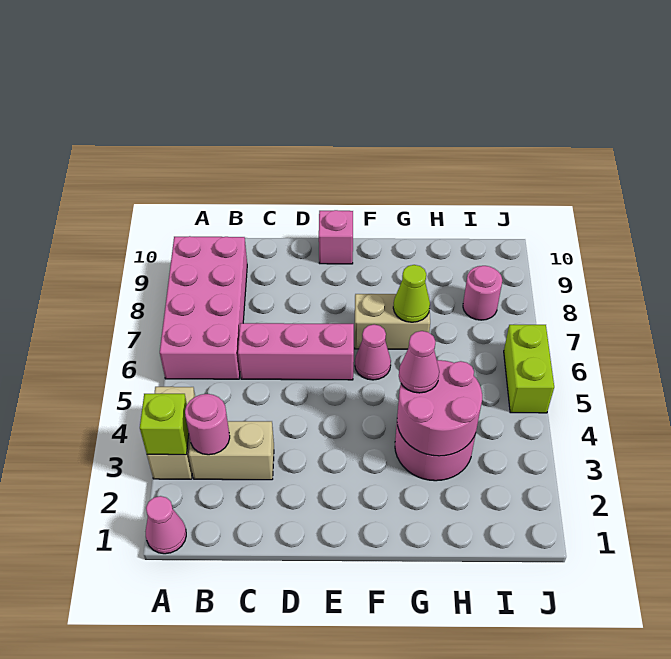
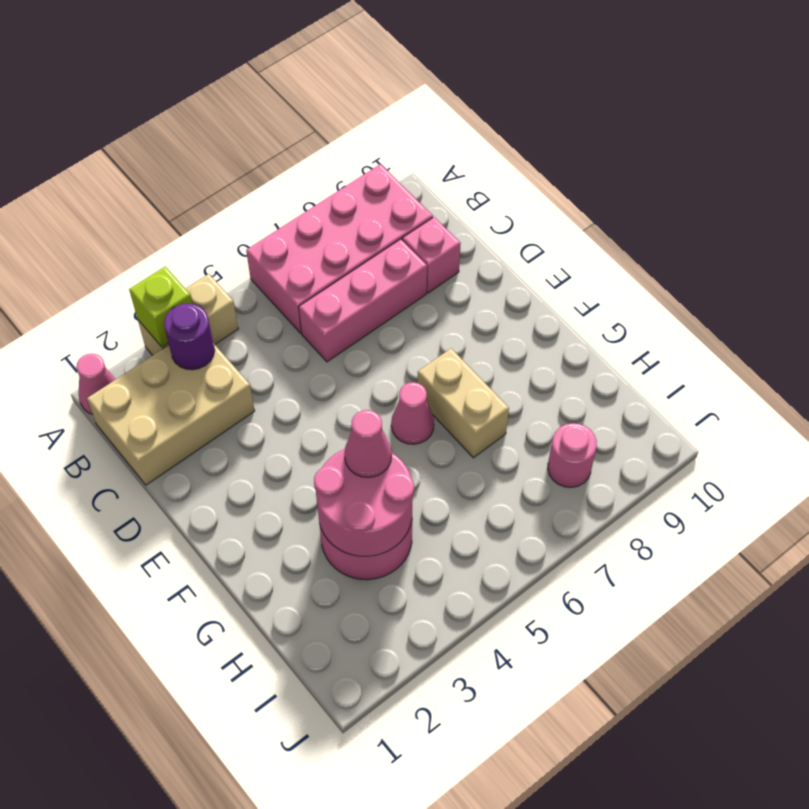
tan 1x2 brick [189,421,274,480] -> tan 2x3 brick [87,343,255,485]
pink 1x1 round brick [185,394,230,455] -> purple 1x1 round brick [164,304,215,370]
pink 1x3 brick [238,323,354,380] -> pink 1x3 brick turned to [299,239,427,362]
pink 1x1 brick [319,210,353,264] -> pink 1x1 brick moved to [402,217,461,293]
lime 1x1 cone [393,265,430,322] -> none
lime 1x2 brick [504,325,554,413] -> none

